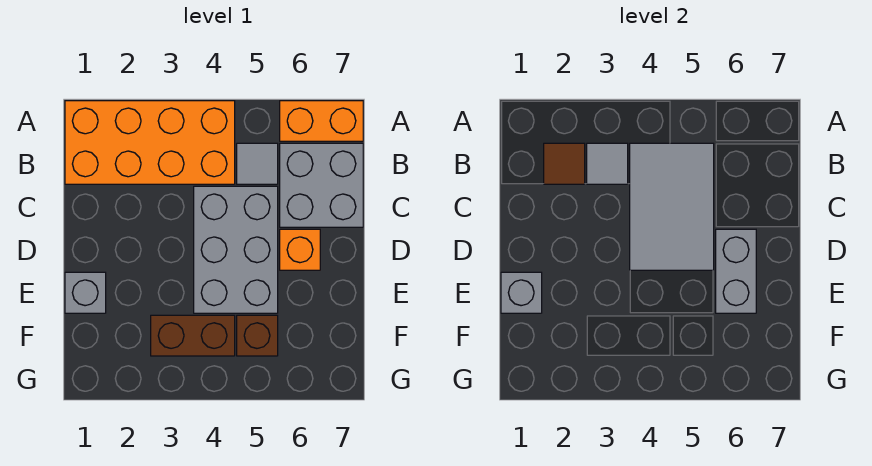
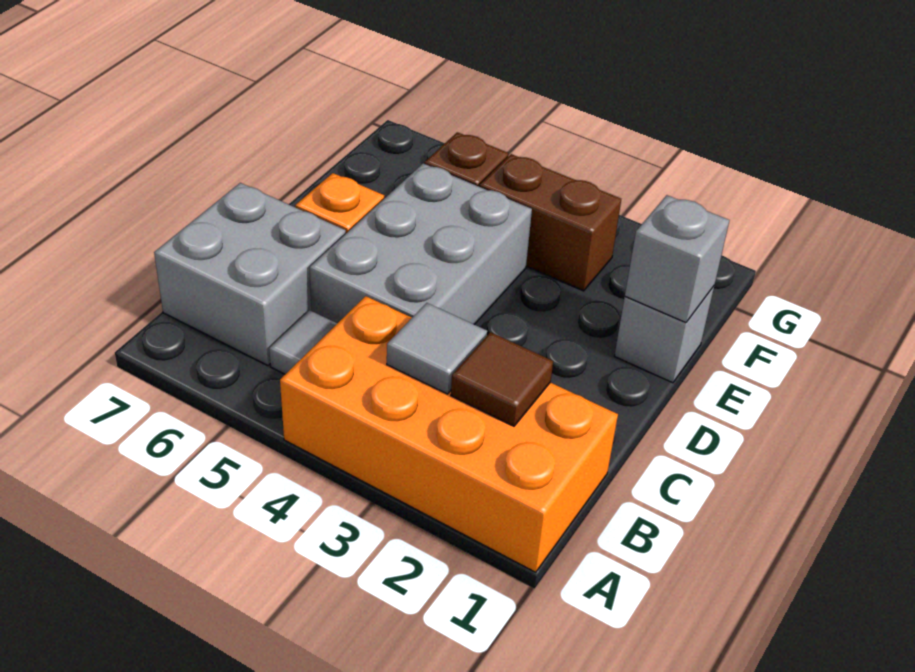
orange 1x2 brick [280,101,363,141] -> none
grey 2x3 tile [630,143,714,270] -> none
grey 1x2 brick [716,229,756,313] -> none

